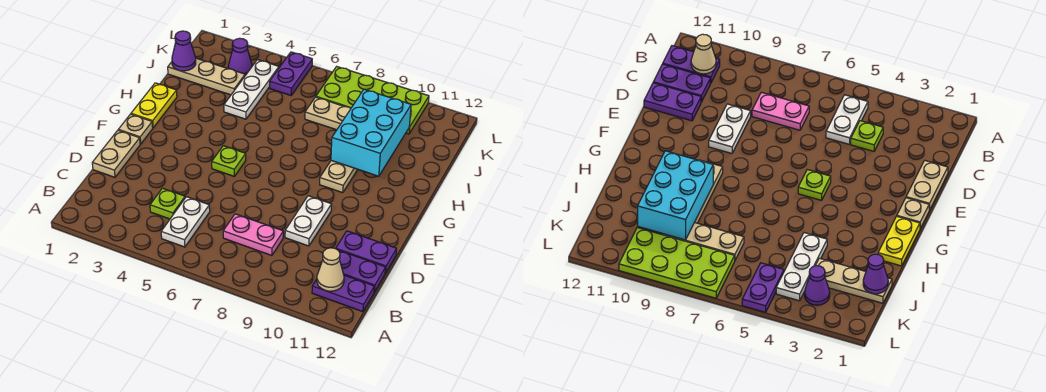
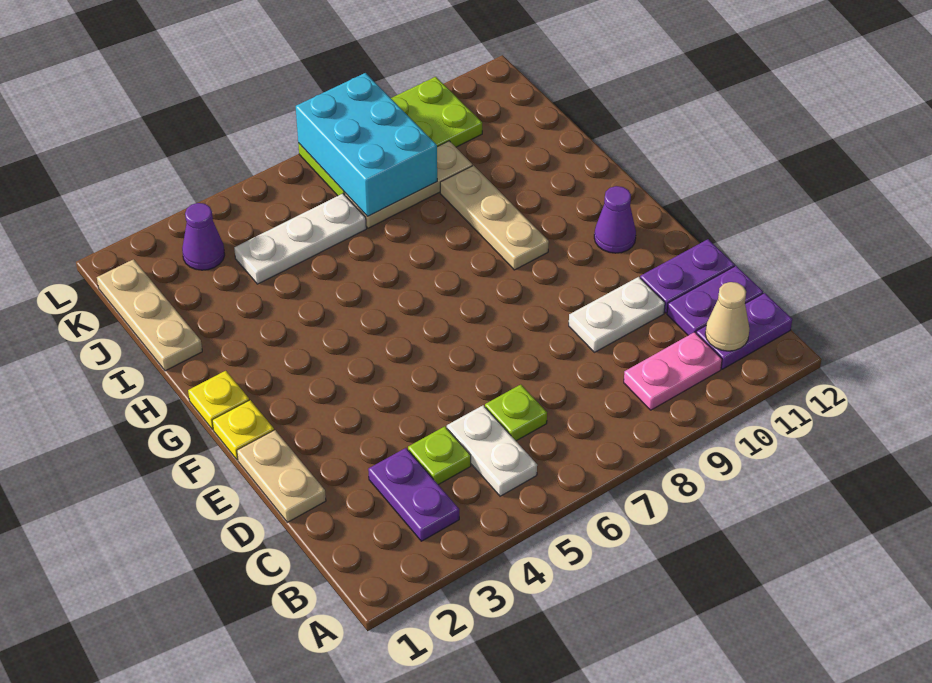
pink 1x2 plate [223,214,283,255] -> pink 1x2 plate moved to [624,332,722,410]
white 1x2 plate [285,196,332,246] -> white 1x2 plate turned to [569,277,665,352]
tan 1x1 plate [119,114,153,144] -> yellow 1x1 plate [212,400,274,460]
lime 1x1 plate [212,146,246,176] -> lime 1x1 plate moved to [485,385,547,441]
yellow 1x2 plate [131,83,177,128] -> yellow 1x1 plate [188,371,249,430]
cyan 2x3 brick [331,89,411,176] -> cyan 2x3 brick moved to [296,73,437,217]
white 1x3 plate [224,60,279,119] -> white 1x3 plate turned to [234,194,366,284]
tan 1x3 plate [168,58,245,95] -> tan 1x3 plate turned to [97,259,202,371]
purple 1x1 cone [172,31,196,71] -> purple 1x1 cone moved to [594,186,636,253]
purple 1x2 plate [270,52,312,95] -> purple 1x2 plate moved to [368,448,459,541]

